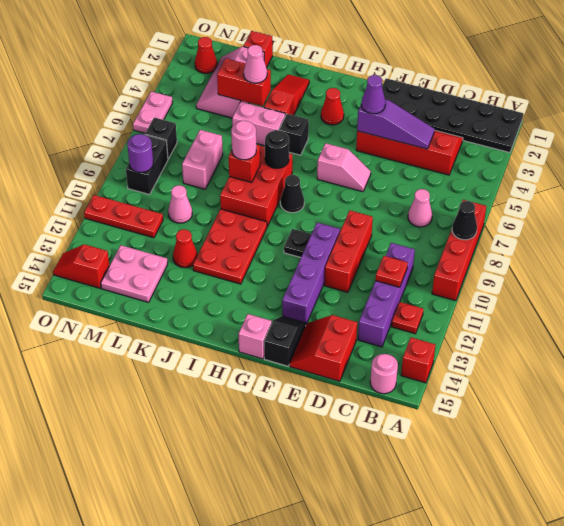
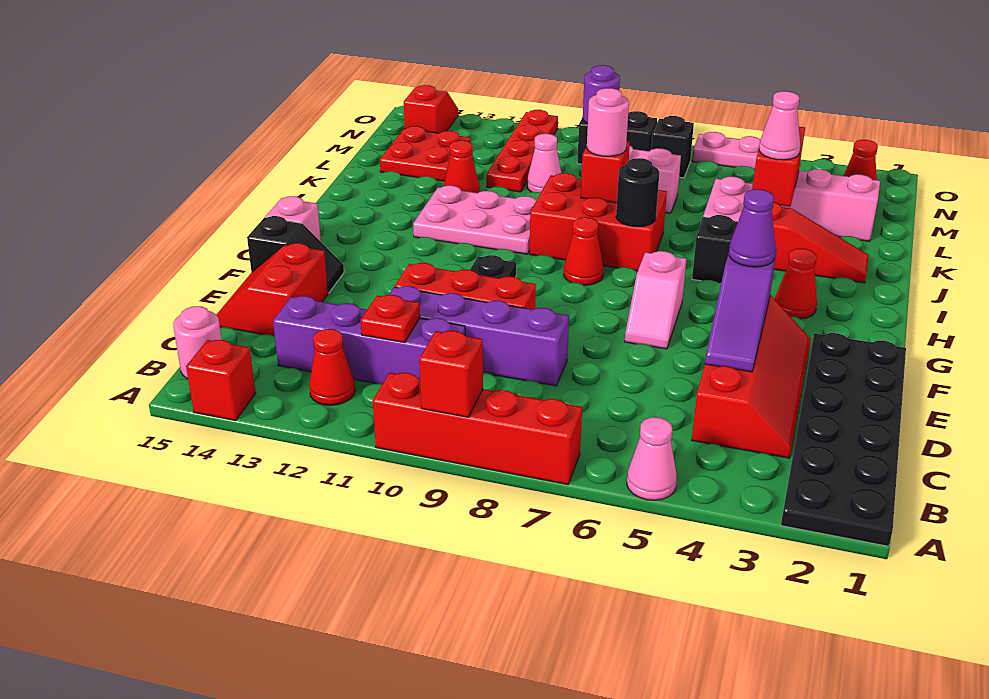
black 1x1 cone [452,201,477,240] -> none
red 1x1 plate [391,302,423,334] -> red 1x1 cone [309,329,355,405]
pink 1x1 cone [408,189,432,227] -> pink 1x1 cone moved to [627,417,677,500]
red 2x2 slope [290,315,357,381] -> red 2x2 slope turned to [216,243,328,336]
purple 1x4 brick [282,223,340,324] -> purple 1x4 brick moved to [389,286,569,386]
black 1x1 cone [280,175,304,213] -> red 1x1 cone [564,217,604,285]
red 2x3 plate [193,209,267,284] -> pink 2x3 plate [413,186,537,254]
red 1x1 brick [243,31,273,68] -> red 1x1 brick moved to [419,331,483,417]
pink 2x2 plate [101,245,168,302] -> red 2x2 plate [380,126,471,181]
red 1x3 plate [84,195,163,238] -> red 1x4 plate [486,110,558,192]

